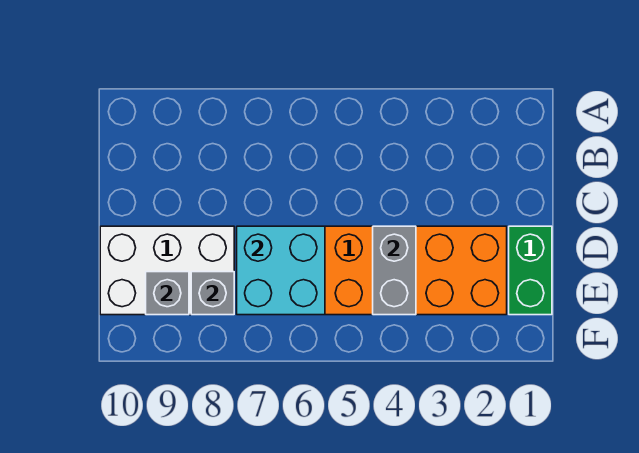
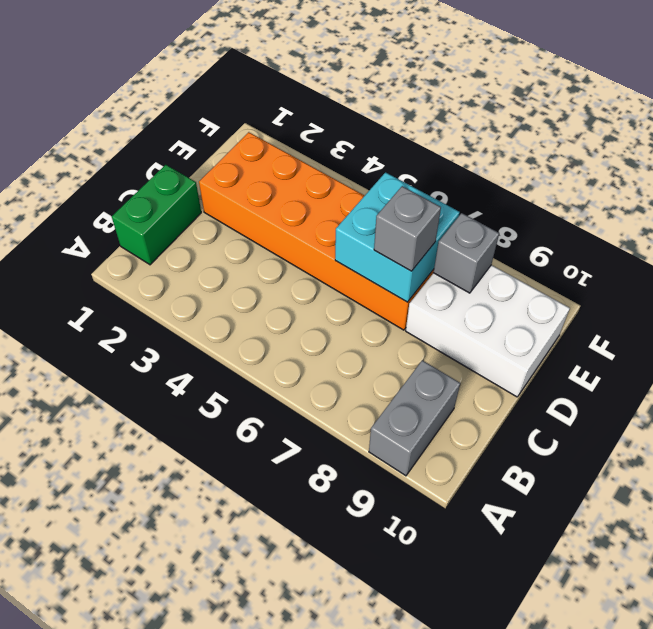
green 1x2 brick [509,226,552,315] -> green 1x2 brick moved to [112,165,201,265]
grey 1x2 brick [373,226,416,315] -> grey 1x2 brick moved to [369,360,460,476]
grey 1x1 brick [146,272,189,315] -> grey 1x1 brick moved to [374,186,441,271]

